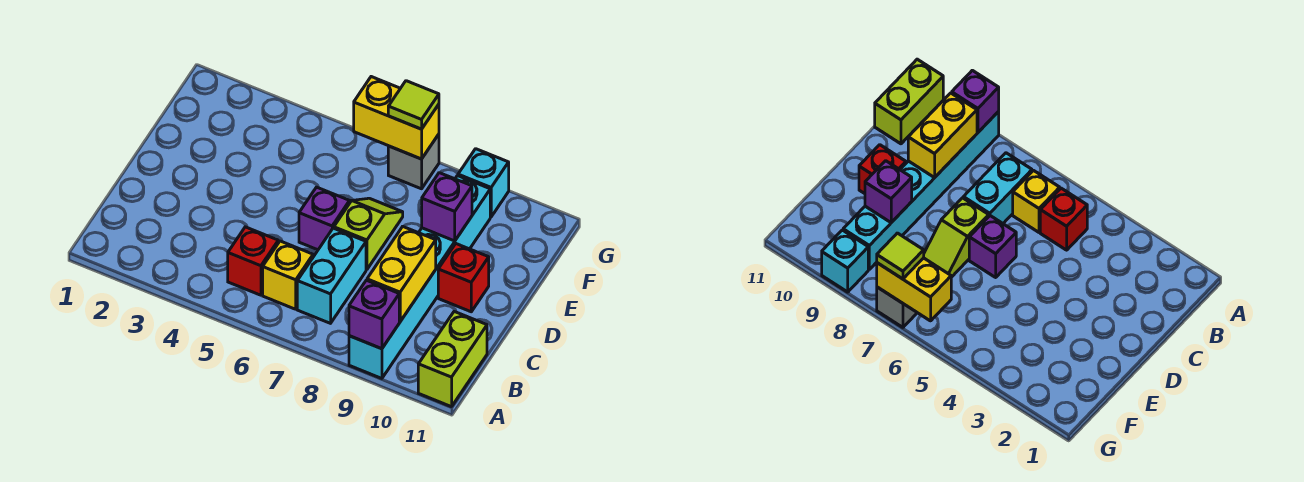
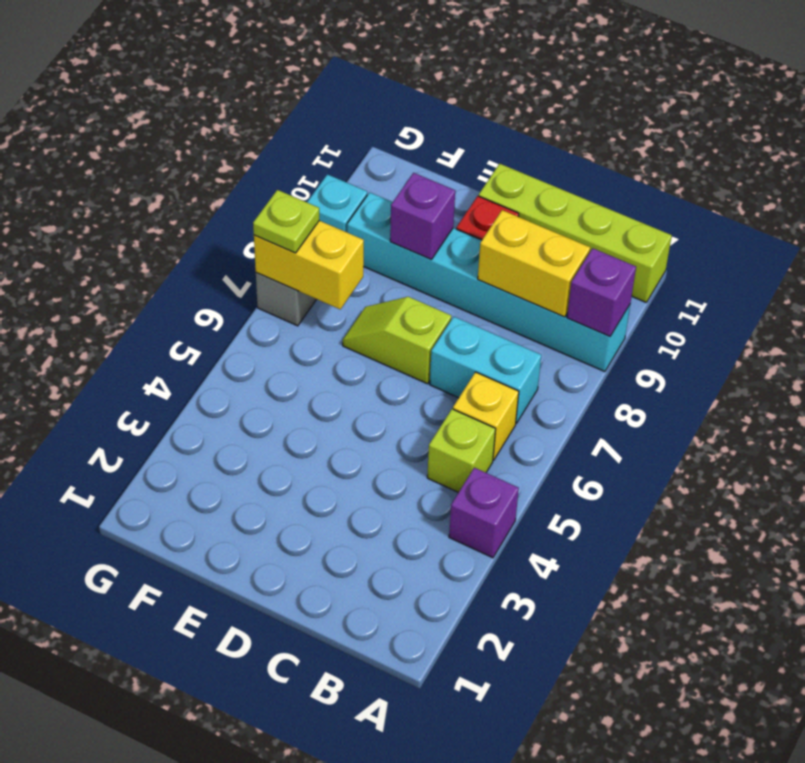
lime 1x2 brick [418,312,487,407] -> lime 1x4 brick [479,164,672,302]
red 1x1 brick [228,227,278,295] -> lime 1x1 brick [427,409,496,492]
purple 1x1 brick [299,187,350,250] -> purple 1x1 brick moved to [449,468,519,558]
yellow 1x2 brick [354,77,439,159] -> yellow 1x2 brick turned to [254,221,364,309]
lime 1x1 tile [388,81,439,129] -> lime 1x1 plate [253,190,319,253]

